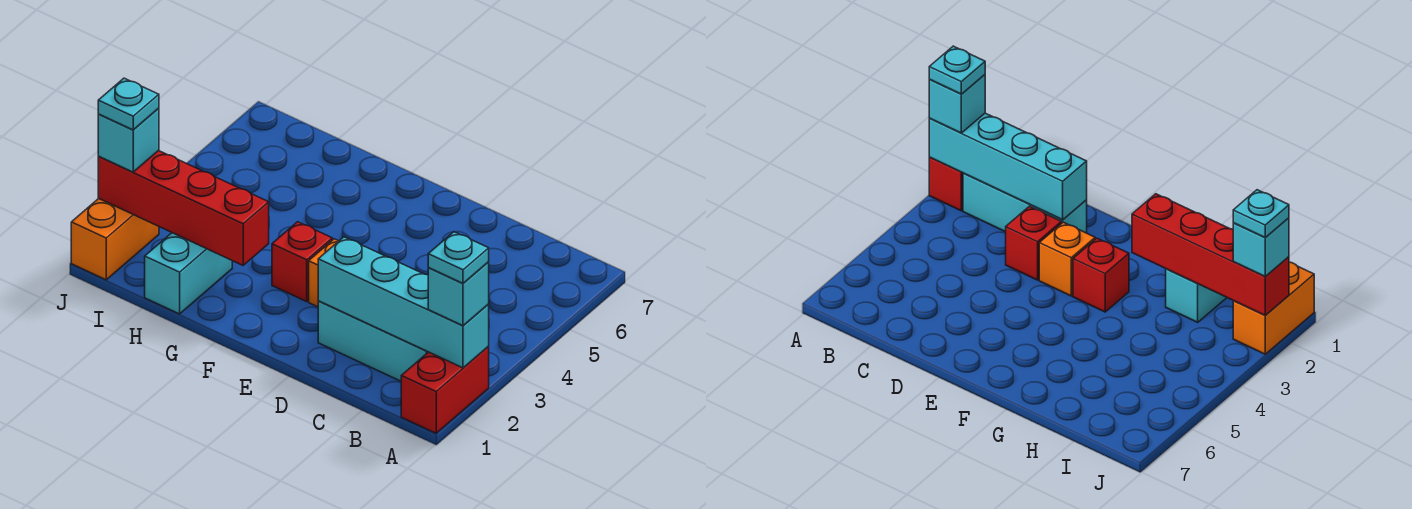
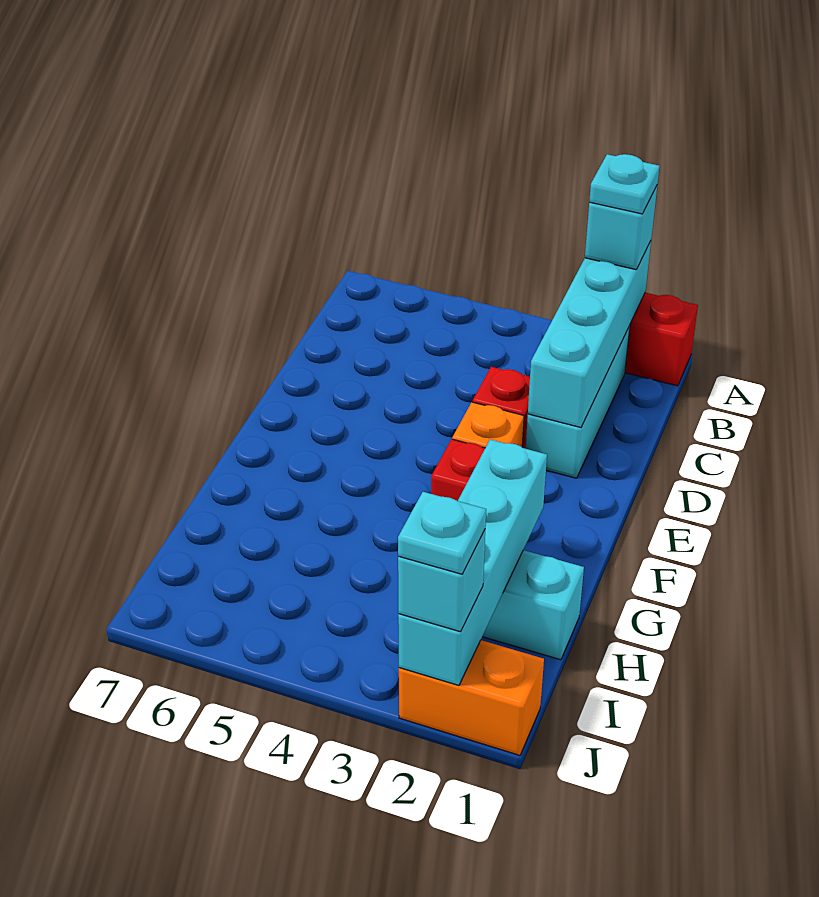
red 1x4 brick [98,151,269,265] -> cyan 1x4 brick [398,440,547,685]

